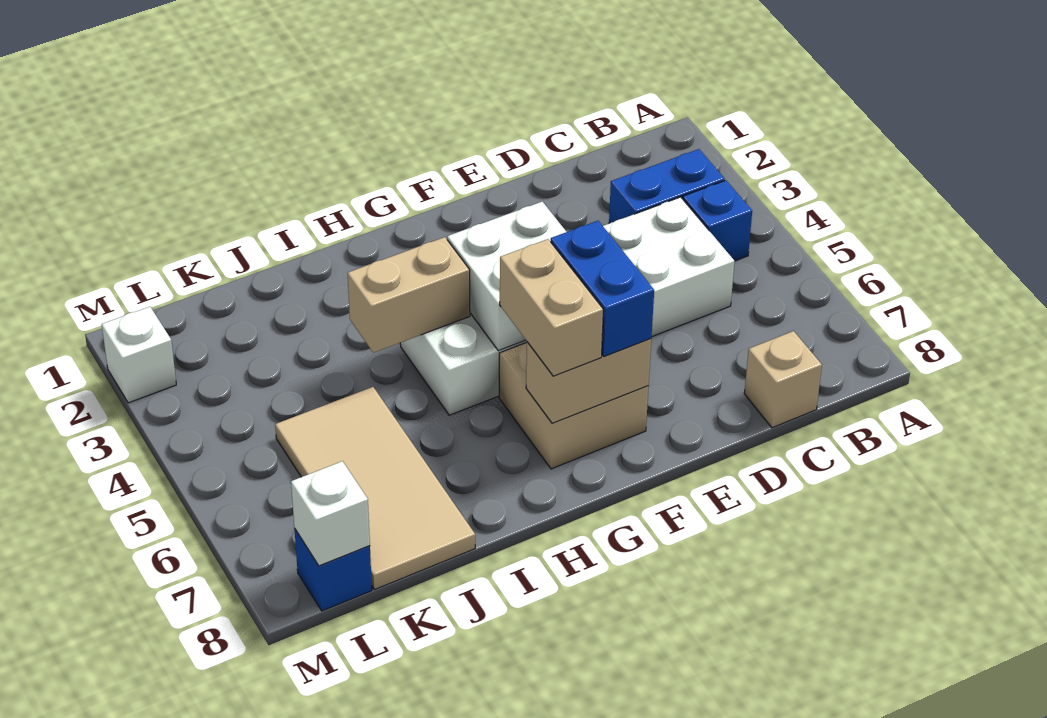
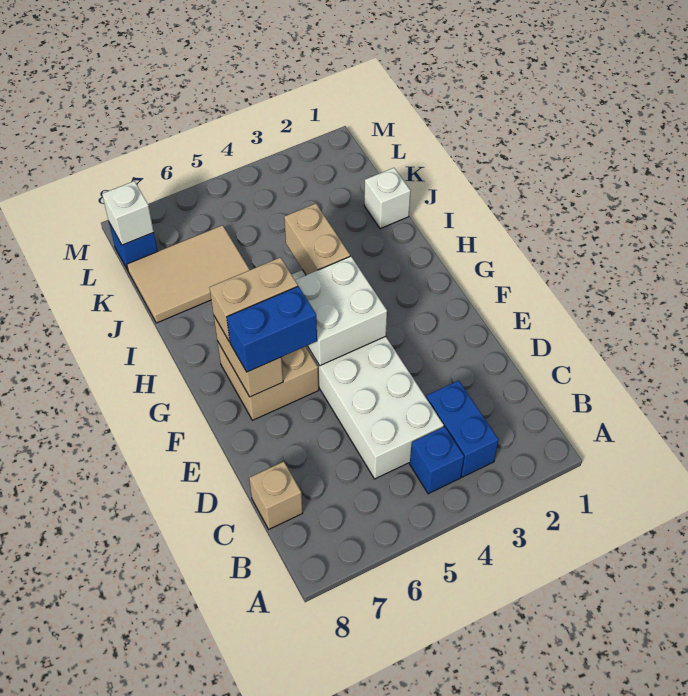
tan 2x4 tile [275,387,475,590] -> tan 2x3 tile [127,225,250,323]
white 1x1 brick [102,307,176,403] -> white 1x1 brick moved to [364,168,411,229]

